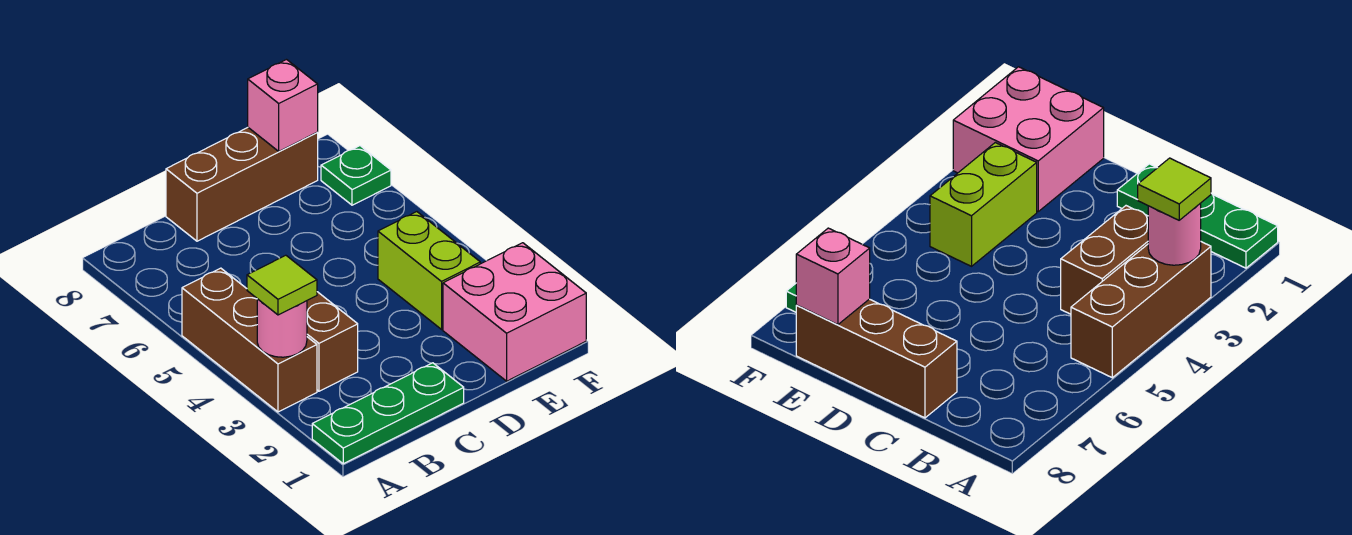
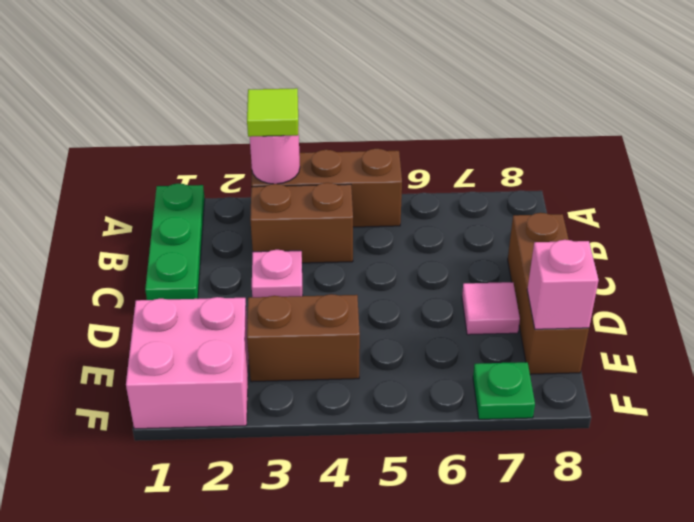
none -> pink 1x1 plate [252,250,303,297]
none -> pink 1x1 tile [462,282,520,335]
lime 1x2 brick [378,212,480,329] -> brown 1x2 brick [247,294,360,382]

